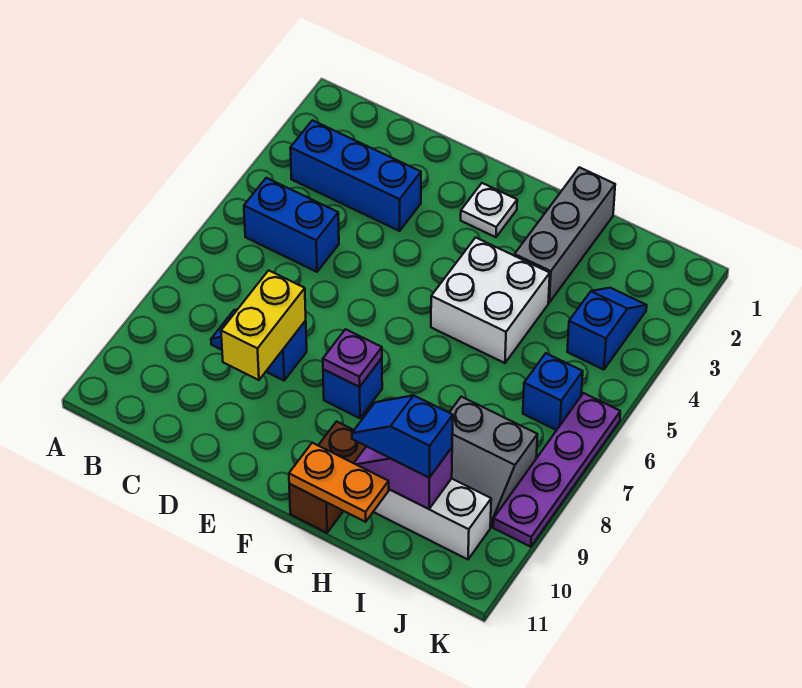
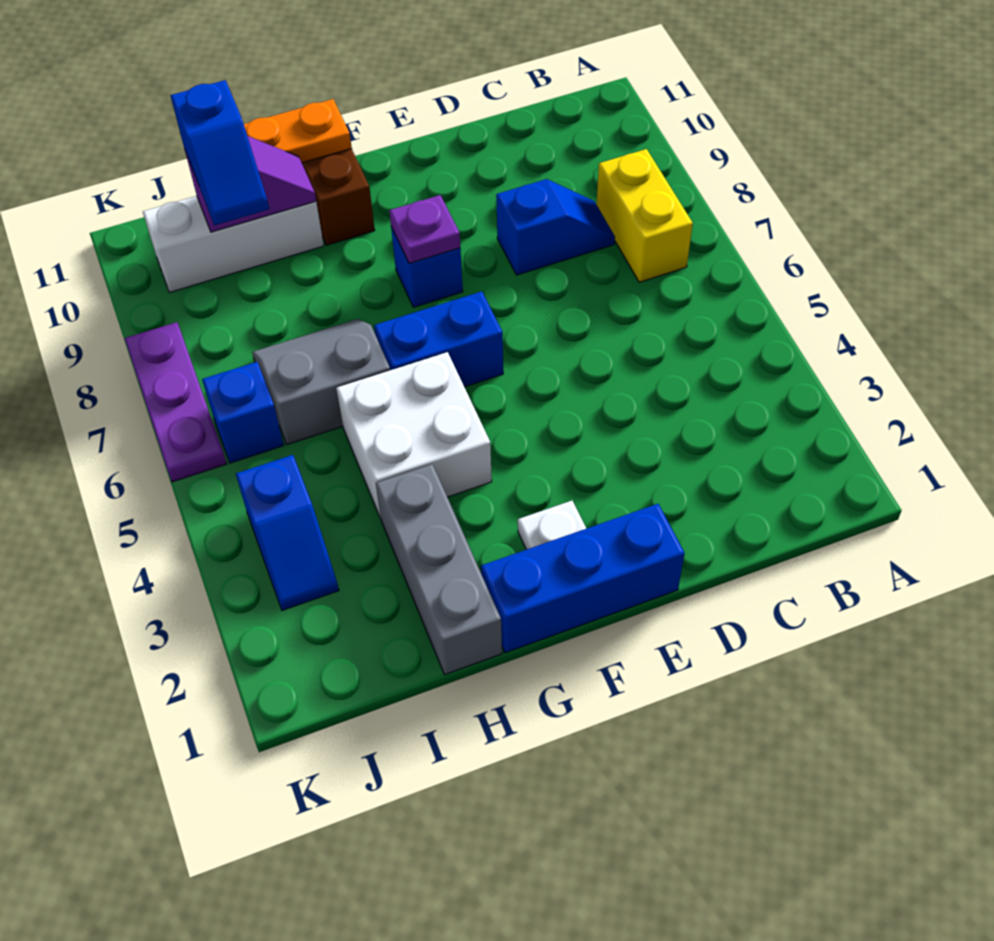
blue 1x3 brick [290,120,421,231] -> blue 1x3 brick moved to [481,504,685,653]
blue 1x2 brick [244,178,339,272] -> blue 1x2 brick moved to [374,291,503,387]
yellow 1x2 brick [221,270,306,380] -> yellow 1x2 brick moved to [596,149,693,282]
blue 1x2 slope [352,395,453,478] -> blue 1x2 slope turned to [170,80,269,225]
grey 2x2 slope [449,397,538,527] -> grey 2x2 slope moved to [252,319,390,444]
purple 1x4 plate [493,393,620,547] -> purple 1x3 plate [125,322,227,482]

